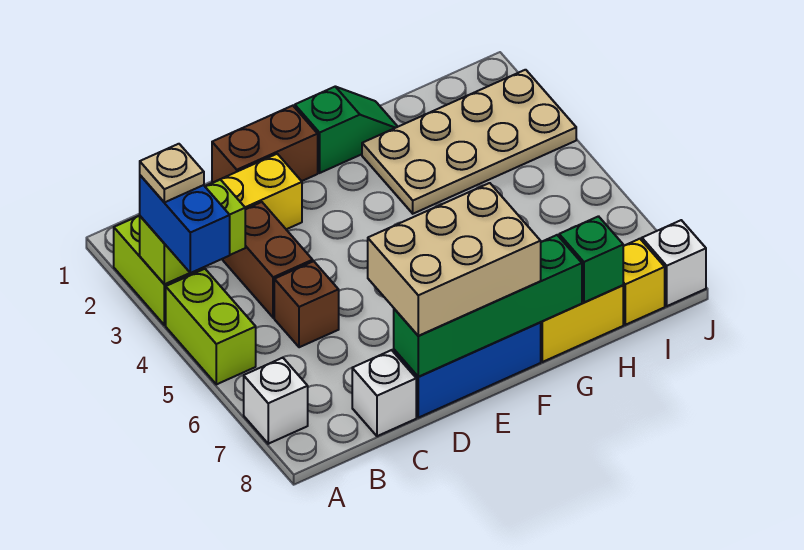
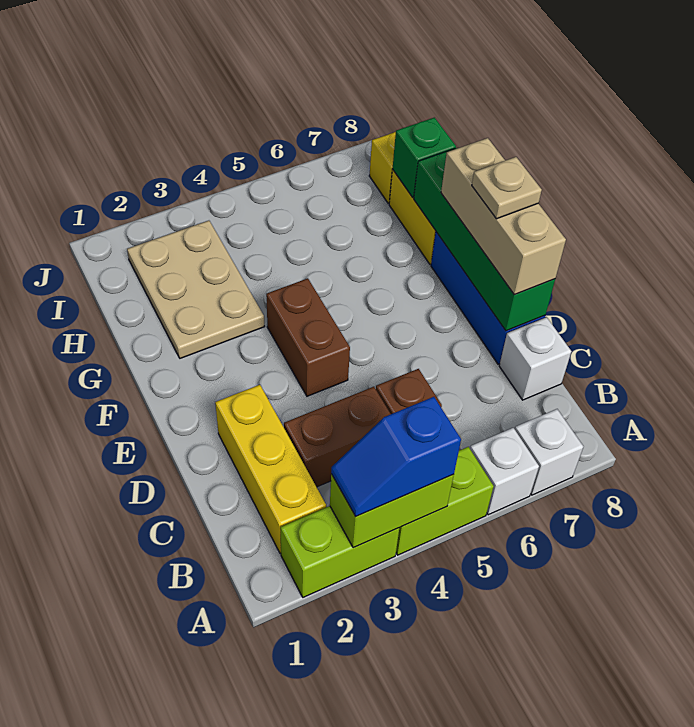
lime 1x2 brick [140,179,245,284] -> lime 1x2 brick turned to [330,474,454,548]
blue 1x2 brick [140,175,230,273] -> blue 1x2 slope [331,397,461,516]
tan 1x1 plate [140,144,204,202] -> tan 1x1 plate moved to [472,157,542,219]
brown 1x2 brick [212,106,318,183] -> brown 1x2 brick moved to [266,278,350,396]
tan 2x3 brick [368,183,541,336] -> tan 1x3 brick [441,138,566,295]
green 1x2 slope [295,87,398,173] -> none
tan 2x4 plate [362,70,576,214] -> tan 2x3 plate [127,221,265,358]
white 1x1 brick [642,220,706,306] -> white 1x1 brick moved to [470,428,539,515]

